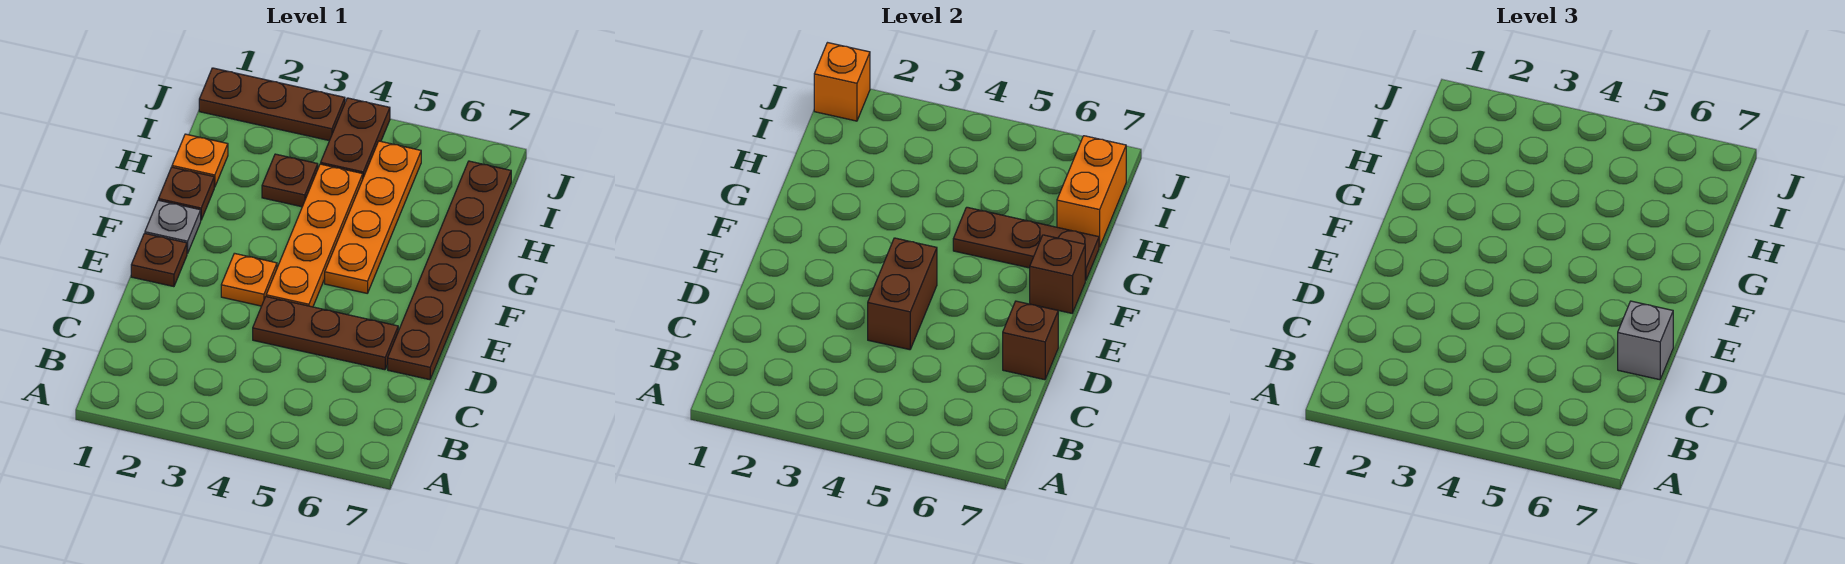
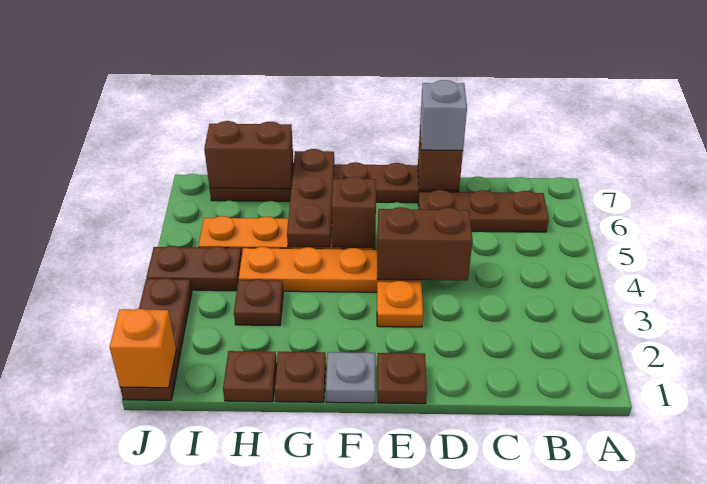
brown 1x3 plate [253,297,398,370] -> brown 1x3 plate turned to [418,190,549,232]
brown 1x1 brick [1030,235,1085,313] -> brown 1x1 brick moved to [332,177,376,248]
orange 1x1 plate [172,134,228,187] -> brown 1x1 plate [223,351,277,402]
orange 1x2 brick [1057,136,1126,247] -> brown 1x2 brick [204,121,294,189]

